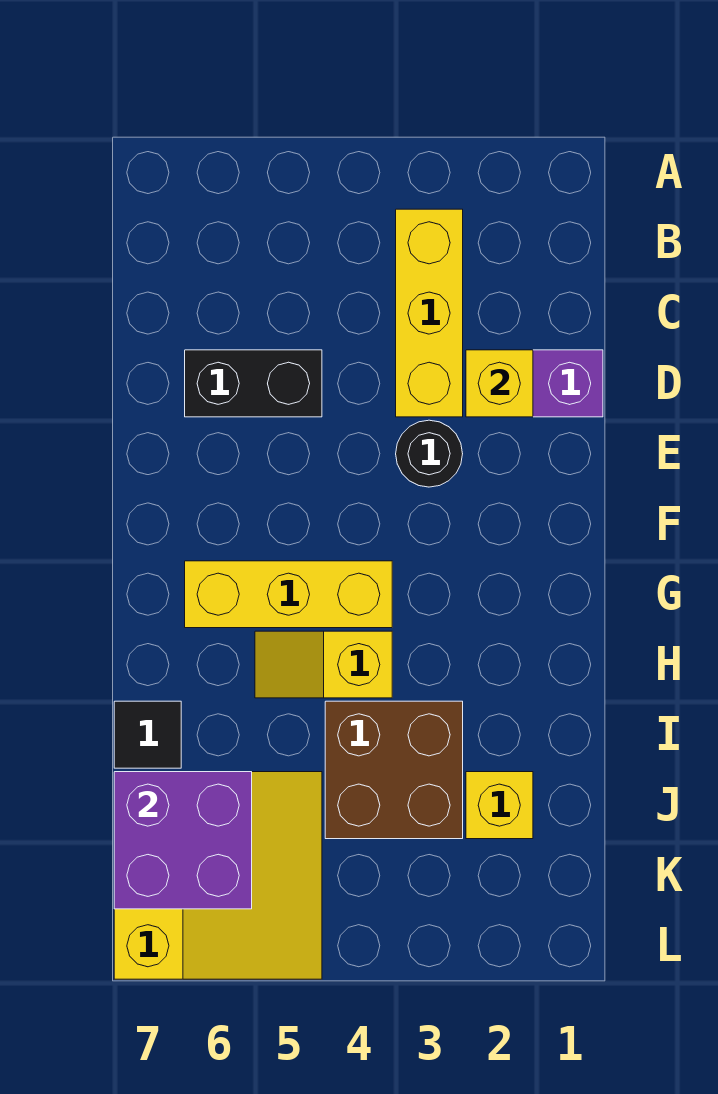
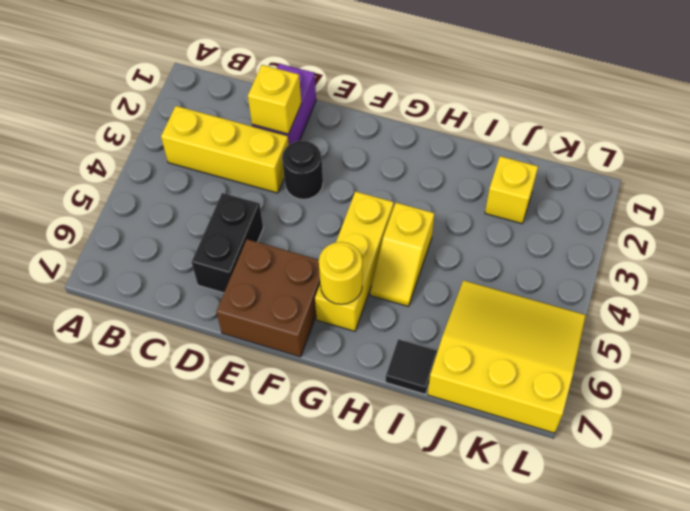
none -> yellow 1x1 round brick [319,242,362,304]
brown 2x2 brick [325,701,463,839] -> brown 2x2 brick moved to [216,239,320,357]
purple 2x2 brick [114,772,252,909] -> none

